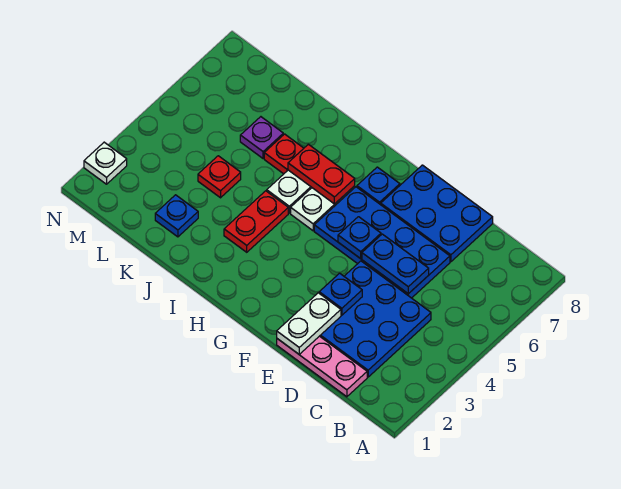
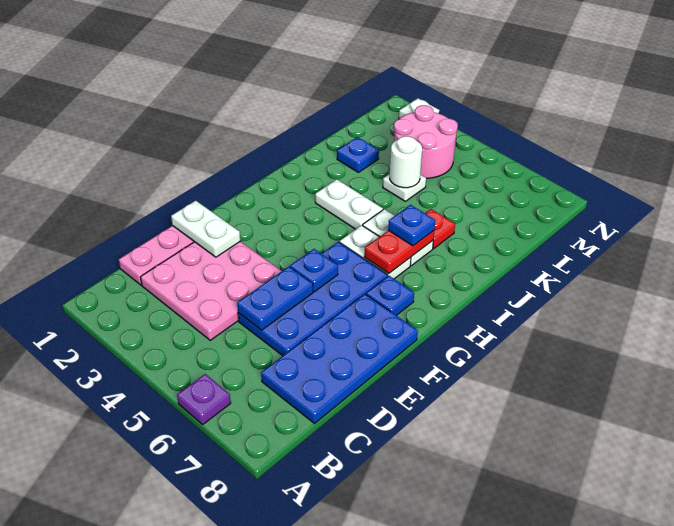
blue 3x3 plate [320,261,431,377] -> pink 3x3 plate [141,241,281,340]
blue 2x3 plate [381,165,493,262] -> blue 2x4 plate [261,294,418,424]
blue 1x1 plate [319,273,362,315] -> blue 1x1 plate moved to [388,205,435,246]
red 1x2 plate [224,191,288,252] -> white 1x2 plate [315,179,383,229]
red 1x1 plate [198,156,241,198] -> white 1x1 plate [383,174,426,201]
none -> white 1x1 round brick [390,136,422,188]
purple 1x1 plate [240,117,283,158] -> purple 1x1 plate moved to [177,374,231,424]
none -> pink 2x2 round brick [394,105,458,178]

